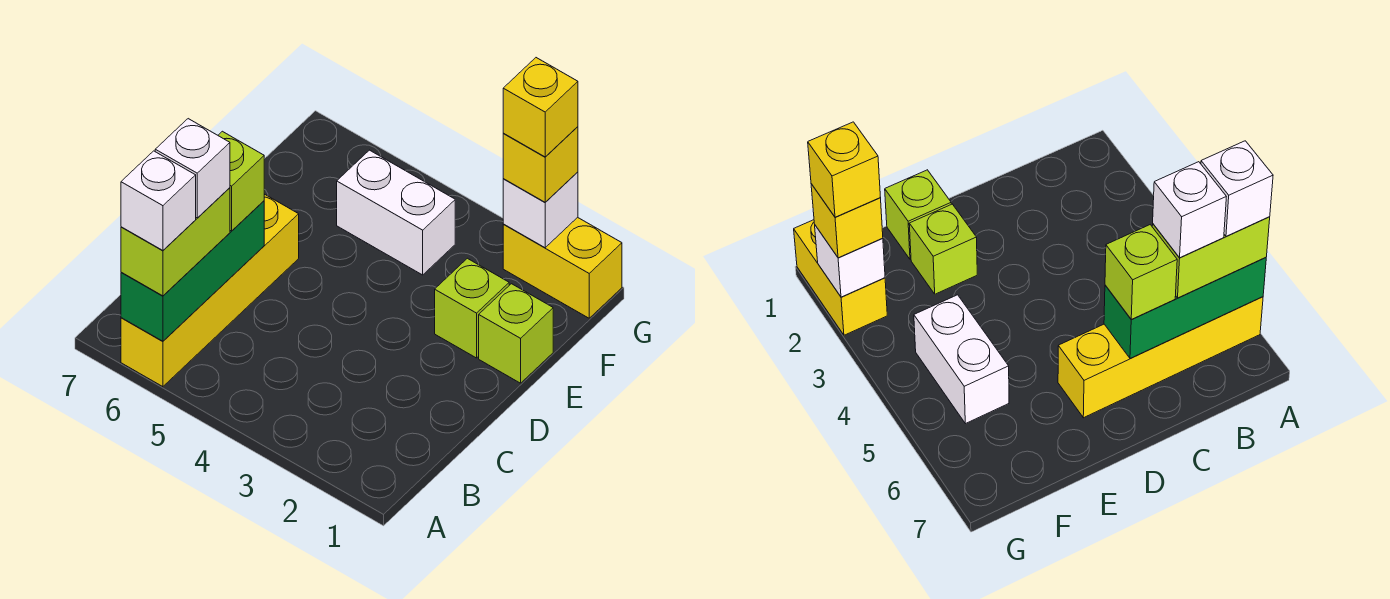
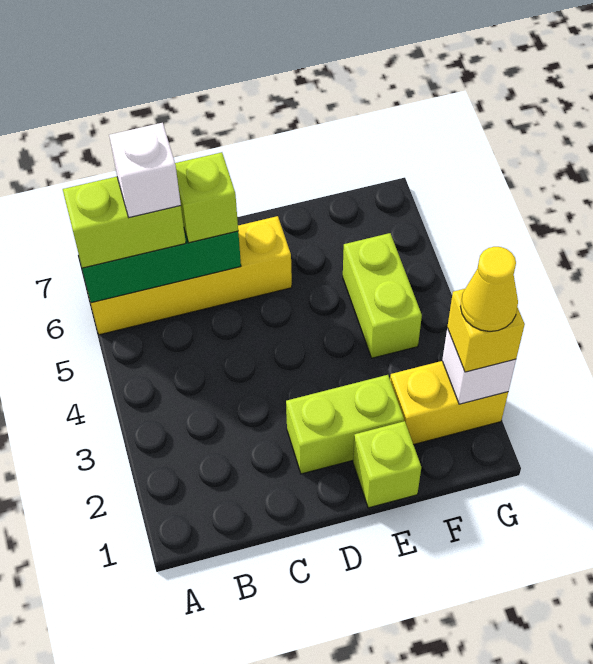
white 1x1 brick [121,151,196,250] -> none
lime 1x1 brick [435,258,509,358] -> lime 1x2 brick [286,375,404,474]
white 1x2 brick [337,150,455,275] -> lime 1x2 brick [343,233,422,358]
yellow 1x2 brick [503,217,622,318] -> yellow 1x2 brick turned to [390,361,508,445]
yellow 1x1 brick [503,58,578,157] -> yellow 1x1 cone [461,247,518,331]

